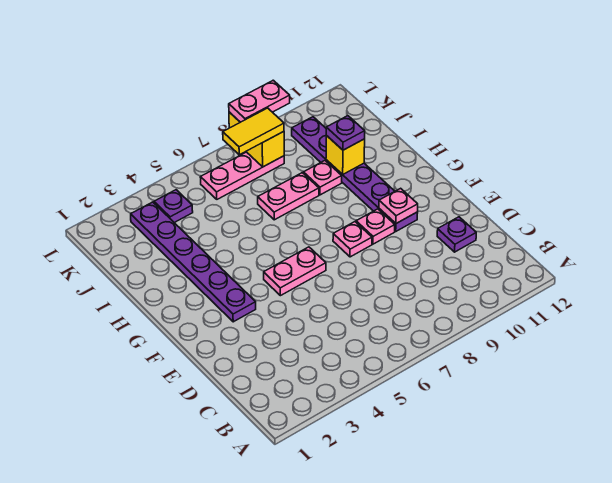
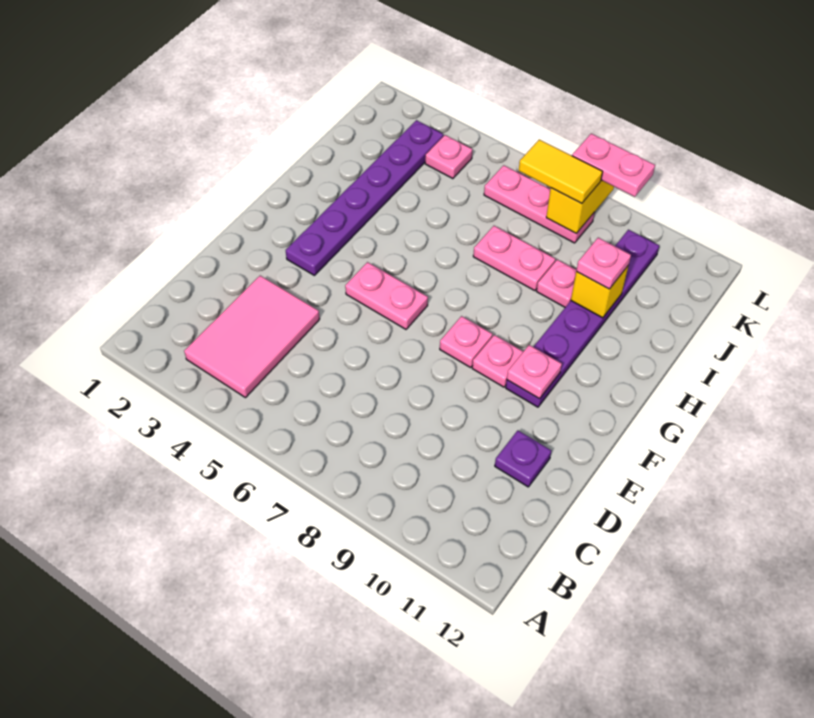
none -> pink 2x3 tile [184,276,320,398]
purple 1x1 plate [326,116,365,150] -> pink 1x1 plate [576,238,631,289]
purple 1x1 plate [154,190,193,223] -> pink 1x1 plate [425,135,473,179]

